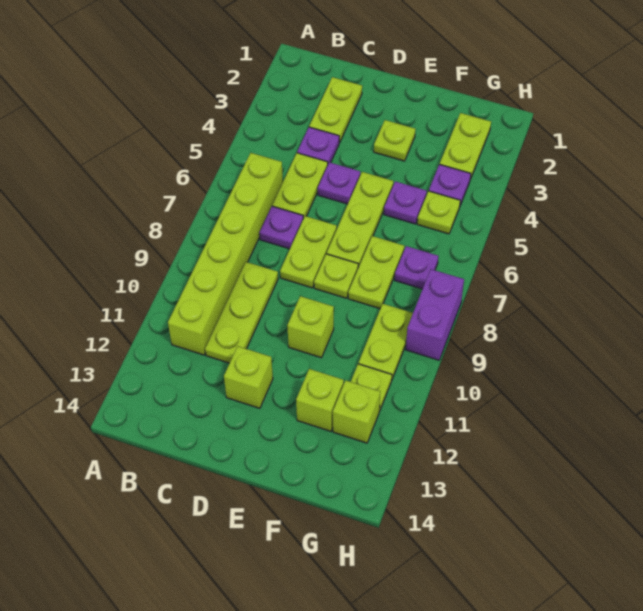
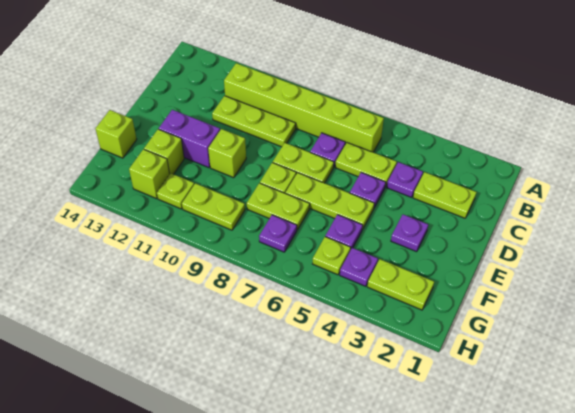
lime 1x1 brick [224,346,273,408] -> lime 1x1 brick moved to [95,110,137,158]
lime 1x1 plate [374,120,415,161] -> purple 1x1 plate [391,214,428,252]
purple 1x2 brick [406,269,464,360] -> purple 1x2 brick moved to [159,110,220,168]

